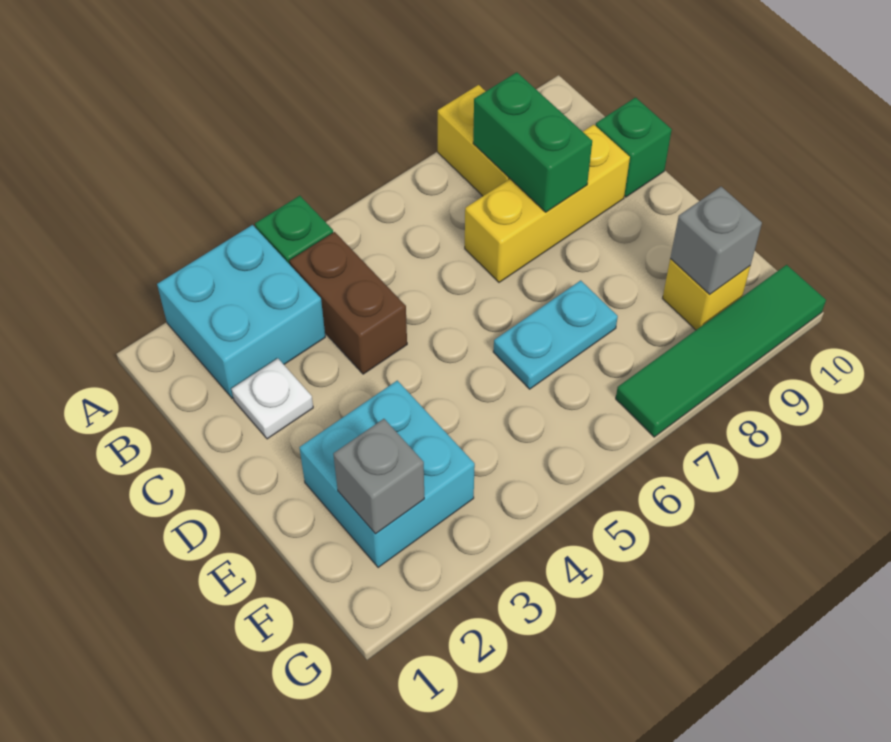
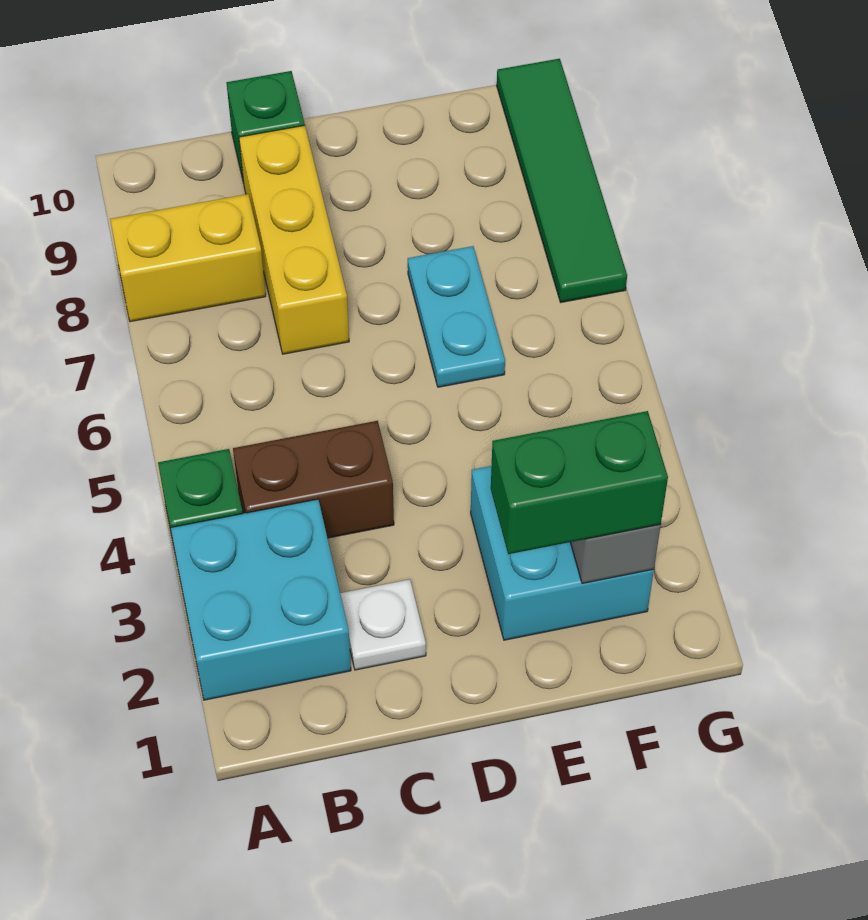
green 1x2 brick [473,72,592,212] -> green 1x2 brick moved to [491,411,668,554]
yellow 1x1 brick [662,259,750,330] -> none
grey 1x1 brick [670,187,762,294] -> none

